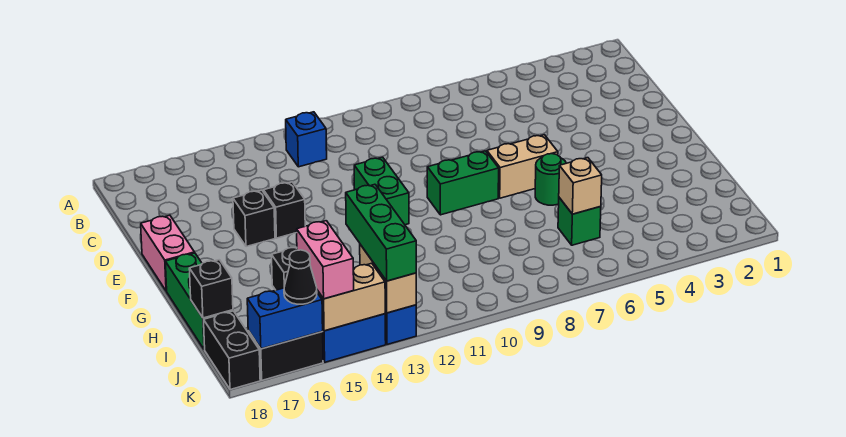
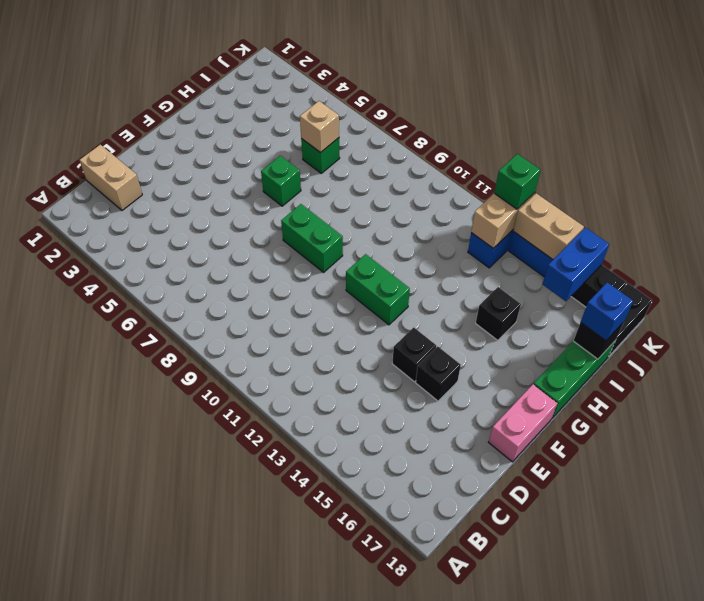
blue 1x1 brick [286,112,327,167] -> blue 1x1 brick moved to [581,282,633,341]
green 1x2 brick [354,157,409,225] -> green 1x2 brick turned to [346,254,410,325]
tan 1x2 brick [487,135,558,198] -> tan 1x2 brick moved to [80,145,142,210]
green 1x1 round brick [535,154,566,205] -> green 1x1 brick [261,156,301,206]
green 1x3 brick [346,184,416,281] -> green 1x1 brick [494,154,541,209]
pink 1x2 brick [297,221,354,299] -> none
blue 1x2 brick [247,288,323,349] -> blue 1x2 brick turned to [542,228,609,301]
black 1x1 cone [284,250,317,304] -> none

